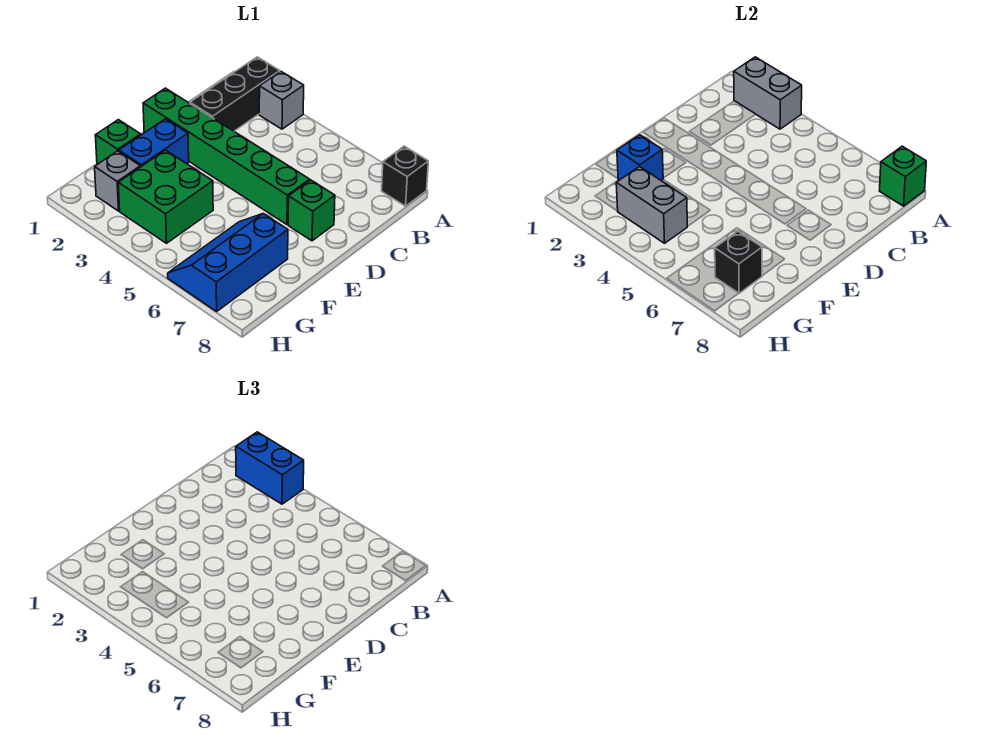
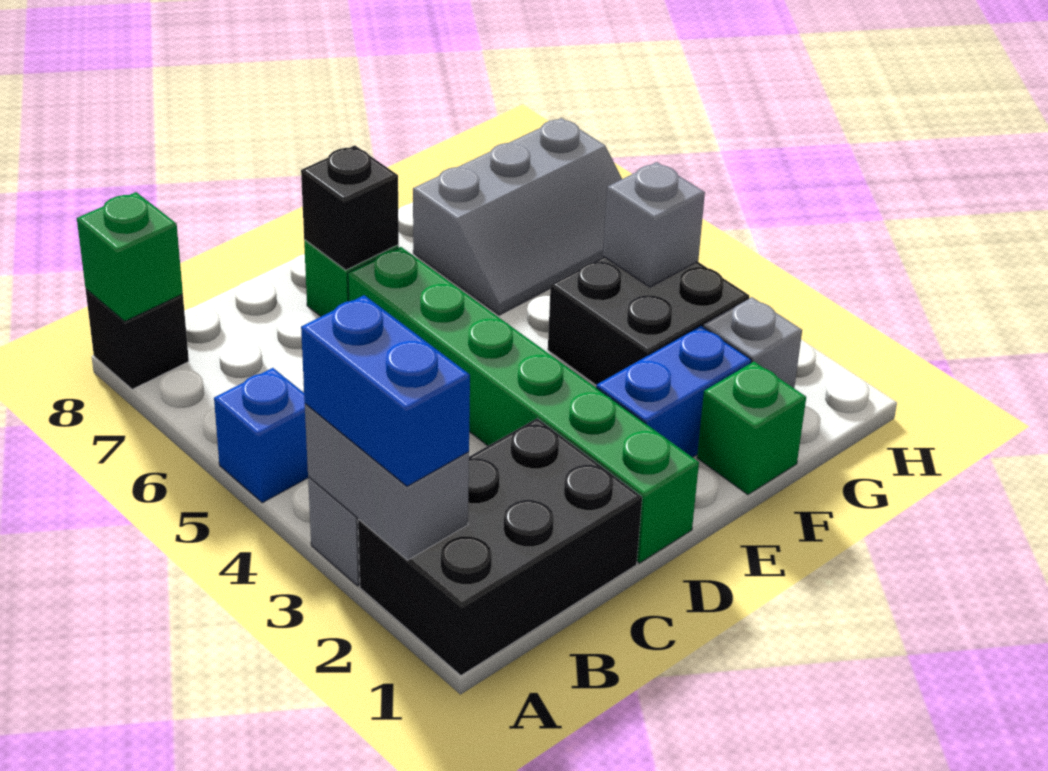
black 1x3 brick [190,57,280,131] -> black 2x3 brick [358,418,642,676]
blue 1x1 brick [617,135,663,180] -> blue 1x1 brick moved to [214,368,308,503]
green 2x2 brick [118,150,213,243] -> black 2x2 brick [548,256,749,385]
blue 2x3 slope [168,214,288,311] -> grey 2x3 slope [413,118,622,315]
grey 1x2 brick [616,167,687,243] -> grey 1x1 brick [603,162,705,287]
black 1x1 brick [715,231,762,293] -> black 1x1 brick moved to [301,146,399,270]

